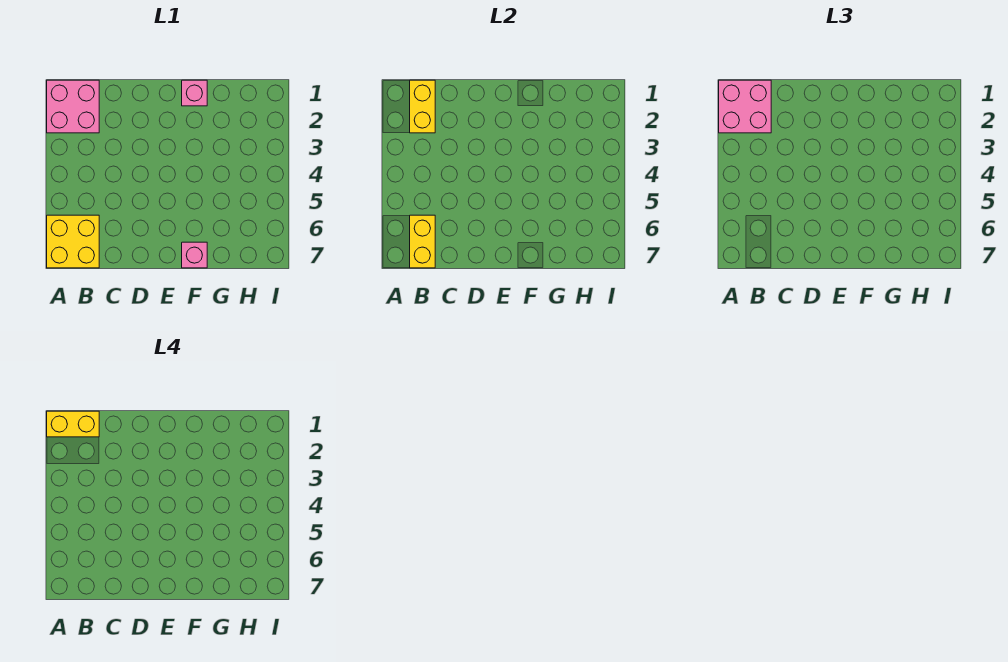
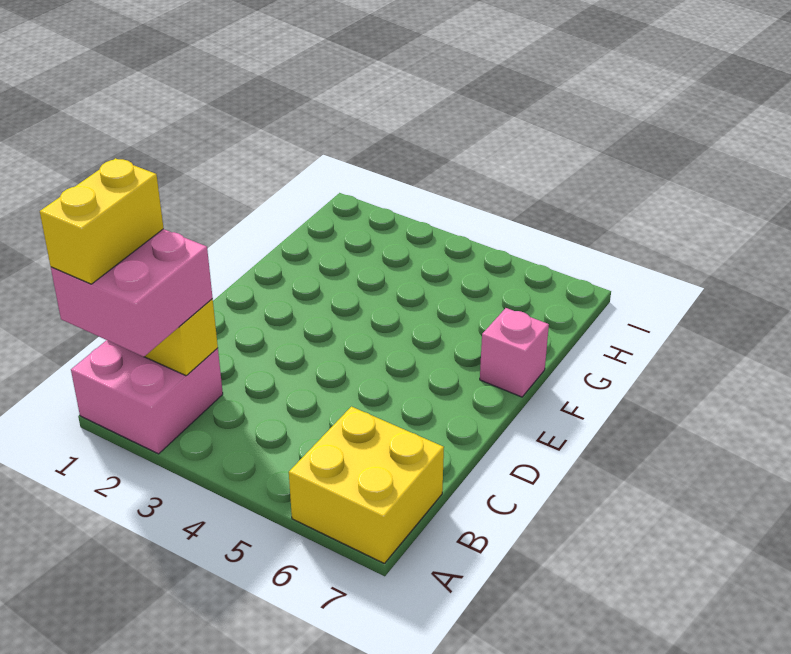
yellow 1x2 brick [410,215,435,268] -> none
pink 1x1 brick [182,80,207,106] -> none

